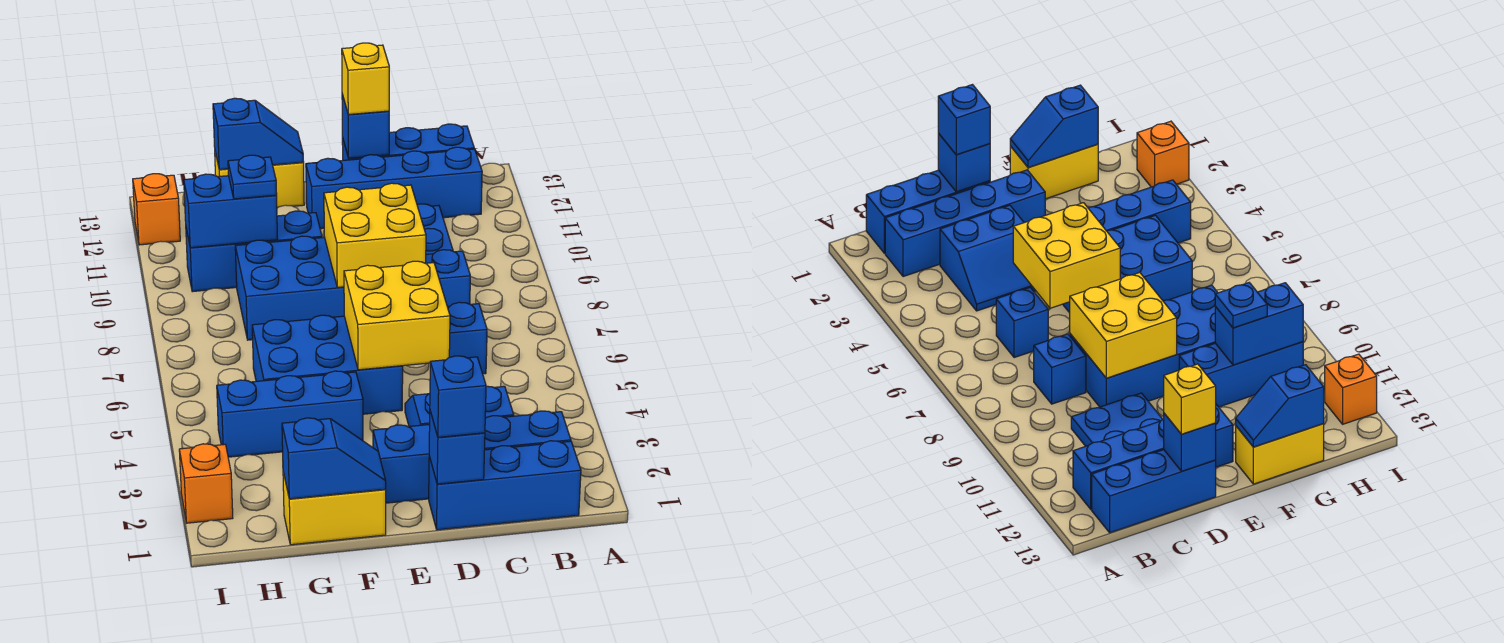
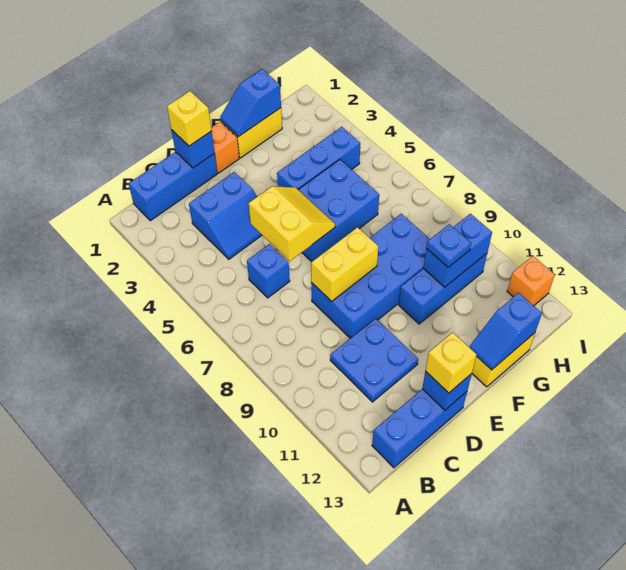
blue 1x4 brick [373,411,571,503] -> none
blue 1x4 brick [306,147,482,229] -> none
blue 1x1 brick [426,250,470,307] -> none
blue 1x1 brick [430,356,486,437] -> yellow 1x1 brick [167,91,211,146]
yellow 2x2 brick [344,261,450,370] -> yellow 2x2 slope [249,186,335,261]
yellow 2x2 brick [324,183,426,288] -> yellow 1x2 brick [311,227,378,302]
orange 1x1 brick [179,444,233,523] -> orange 1x1 brick moved to [211,122,239,173]

